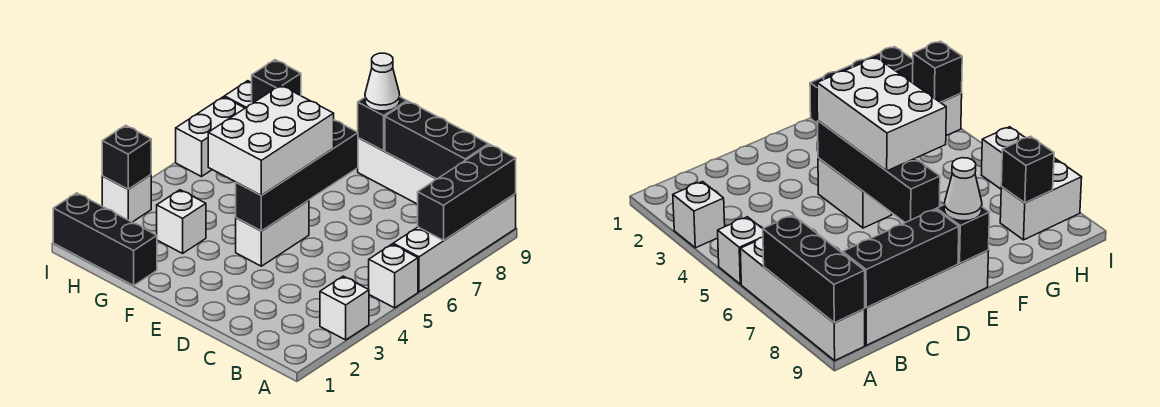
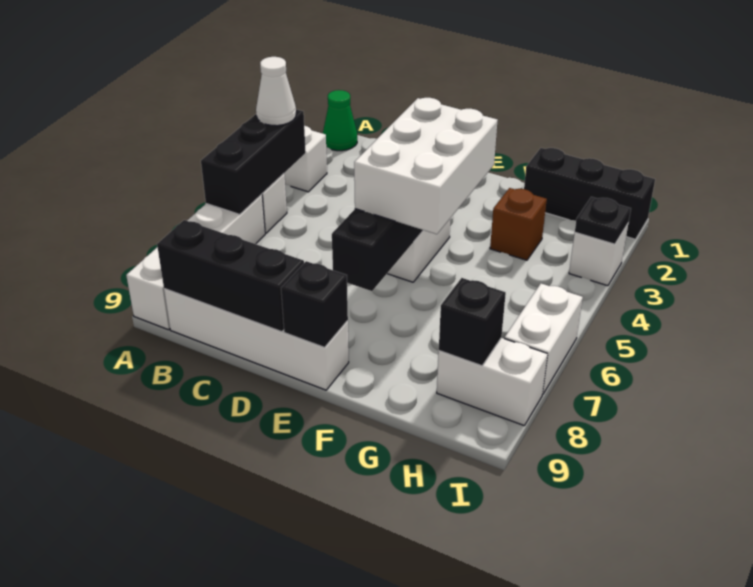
none -> green 1x1 cone [323,90,357,151]
black 1x3 brick [418,145,516,240] -> black 1x3 brick moved to [201,109,306,215]
white 1x1 cone [365,53,400,111] -> white 1x1 cone moved to [256,57,296,126]
white 1x1 brick [157,190,206,253] -> brown 1x1 brick [490,188,547,260]
black 1x1 brick [102,125,151,189] -> black 1x1 plate [575,197,631,244]

